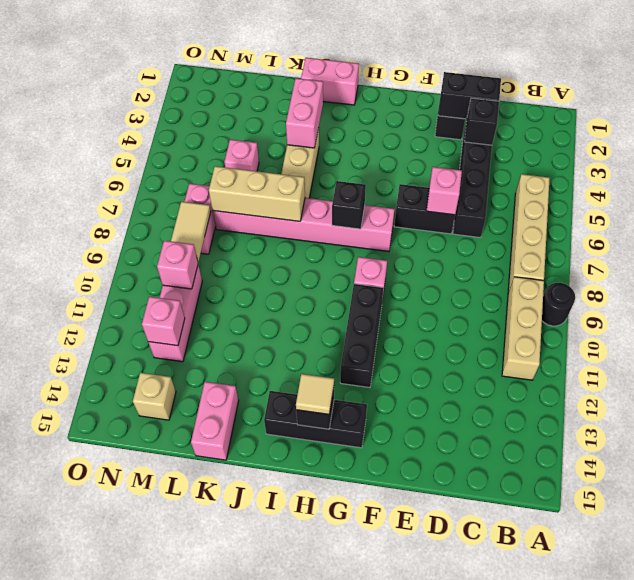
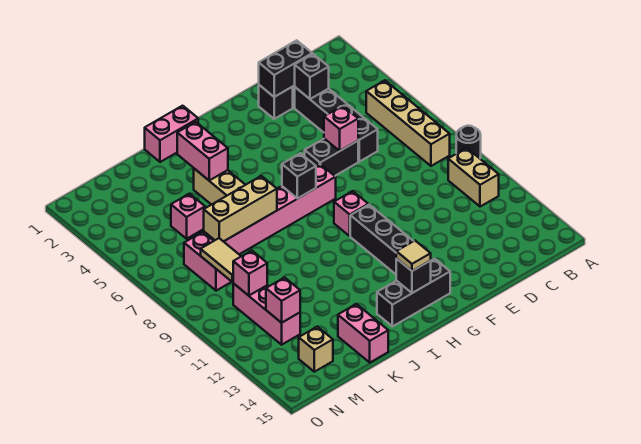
tan 1x3 brick [502,277,544,380] -> tan 1x2 brick [448,148,499,207]

